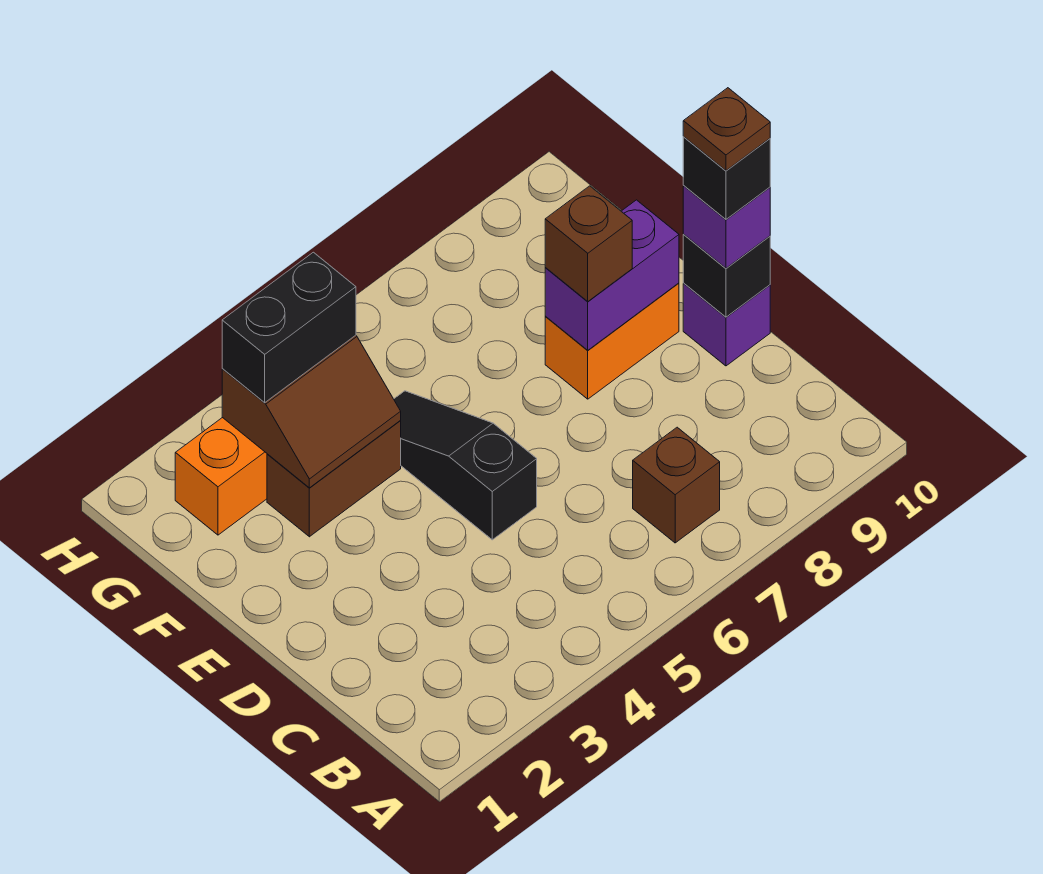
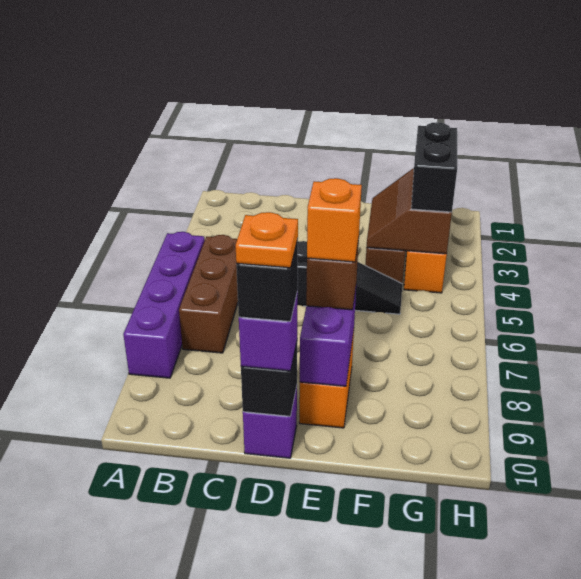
none -> purple 1x4 brick [123,232,205,378]
brown 1x1 brick [633,427,720,543] -> brown 1x3 brick [179,235,238,353]
brown 1x1 plate [683,88,770,171] -> orange 1x1 plate [236,212,298,268]
none -> orange 1x1 brick [307,178,362,262]

